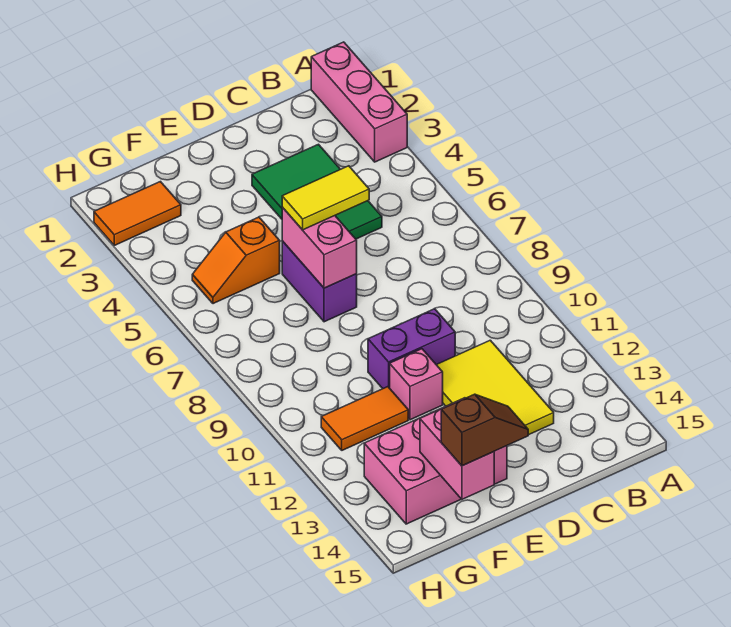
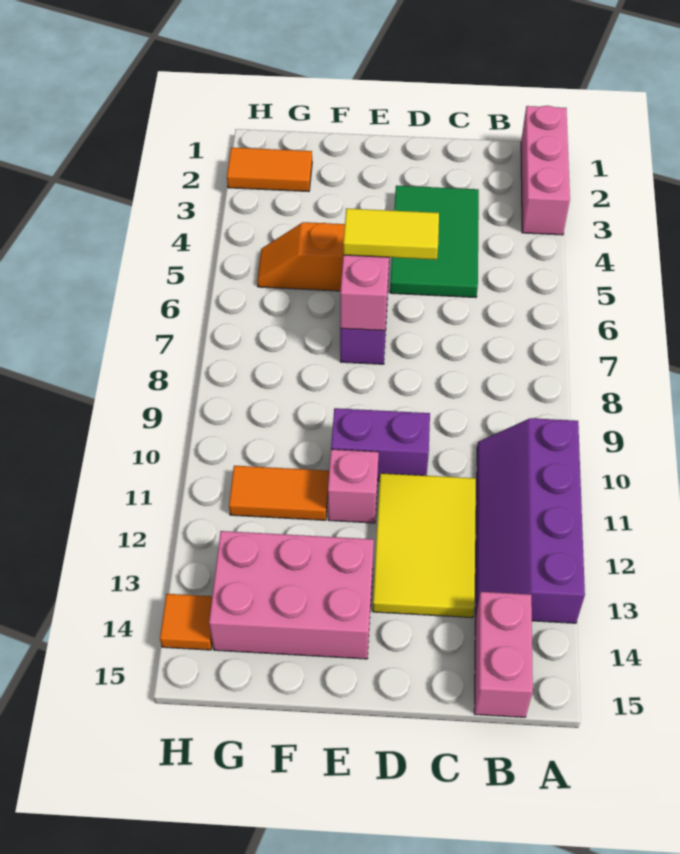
none -> purple 2x4 slope [475,418,585,623]
brown 1x2 slope [441,394,528,466] -> none
pink 1x2 brick [420,404,494,499] -> pink 1x2 brick moved to [474,592,533,717]
none -> orange 1x1 tile [160,594,212,650]

